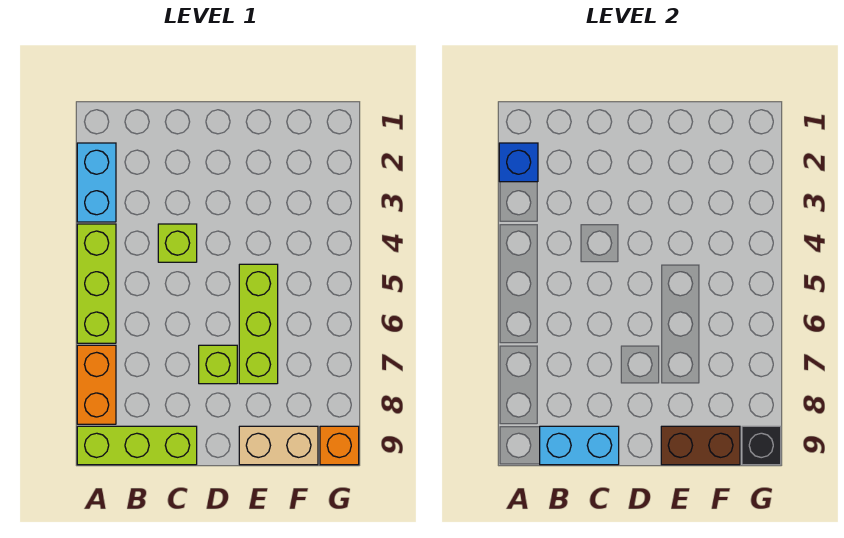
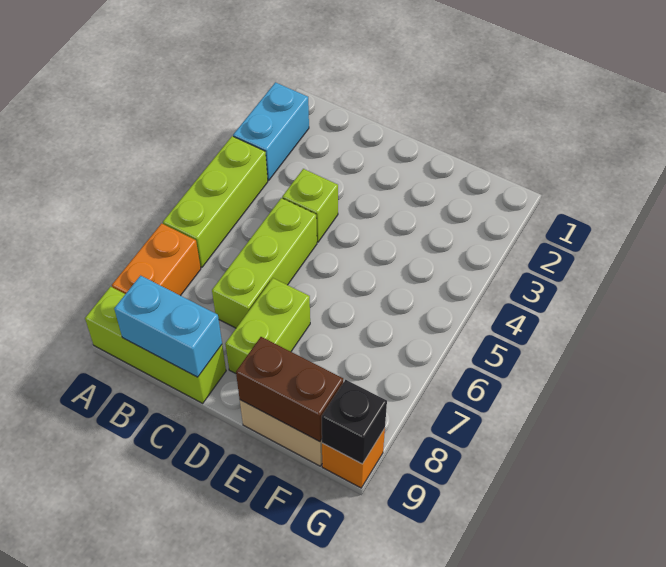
blue 1x1 brick [499,143,538,182] -> none
lime 1x1 brick [199,345,237,384] -> lime 1x2 brick [225,278,310,373]
lime 1x3 brick [239,264,278,384] -> lime 1x3 brick moved to [212,198,317,328]

